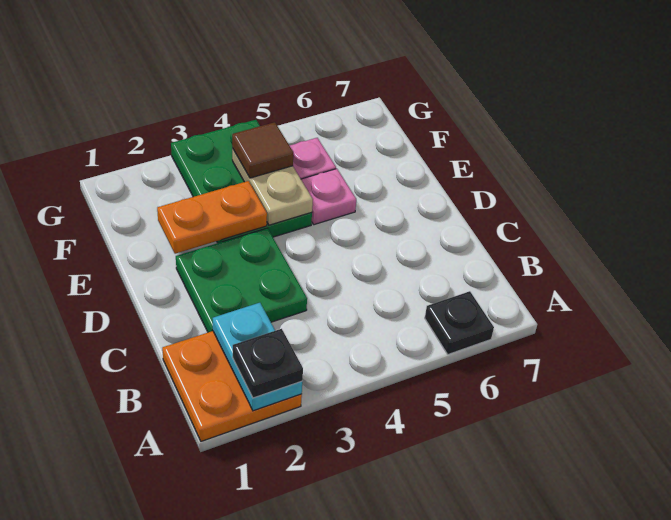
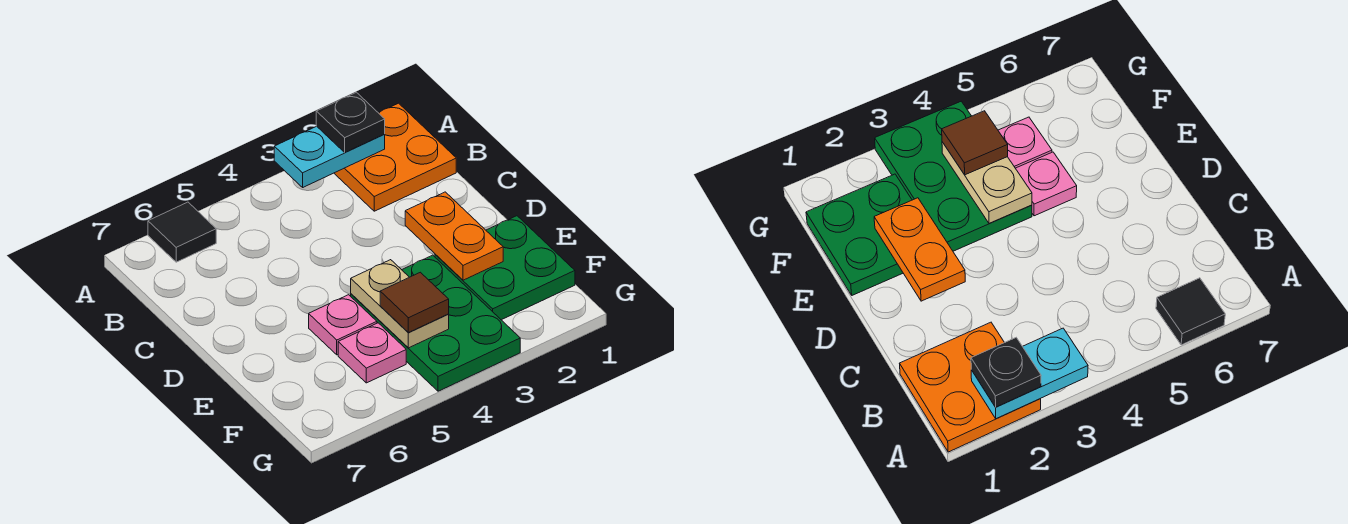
cyan 1x2 plate [213,303,302,411] -> cyan 1x2 plate turned to [274,126,385,187]
black 1x1 plate [425,291,494,354] -> black 1x1 tile [148,202,216,262]
green 2x2 plate [176,228,307,332] -> green 2x2 plate moved to [435,216,575,320]
orange 1x2 plate [157,181,267,254] -> orange 1x2 plate turned to [405,192,503,280]

